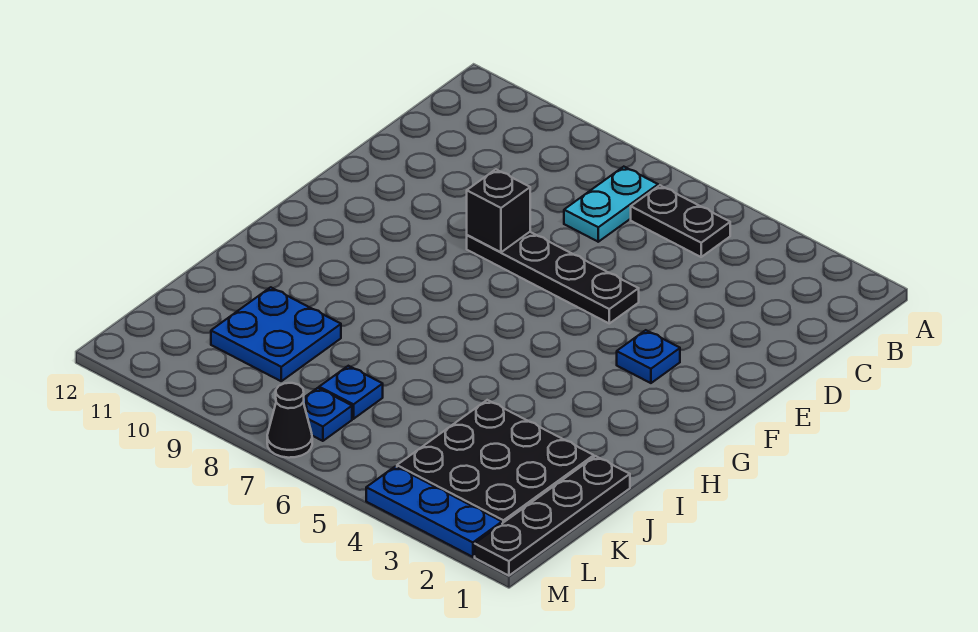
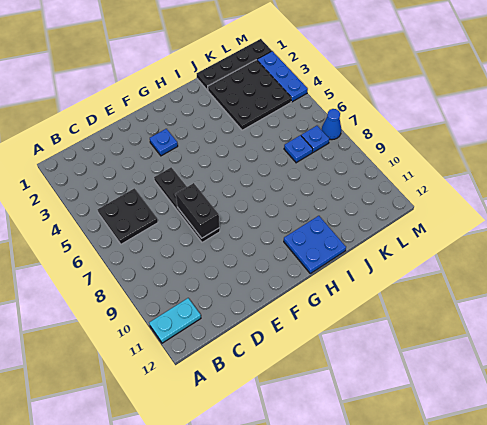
black 1x2 plate [631,185,730,257] -> black 2x2 plate [98,188,158,244]
cyan 1x2 plate [564,167,658,242] -> cyan 1x2 plate moved to [149,298,201,343]
black 1x1 brick [467,169,530,252] -> black 1x2 brick [176,183,219,238]
blue 2x2 plate [211,287,341,381] -> blue 2x2 plate moved to [284,216,346,274]
black 1x1 cone [267,383,312,458] -> blue 1x1 cone [322,109,341,140]

